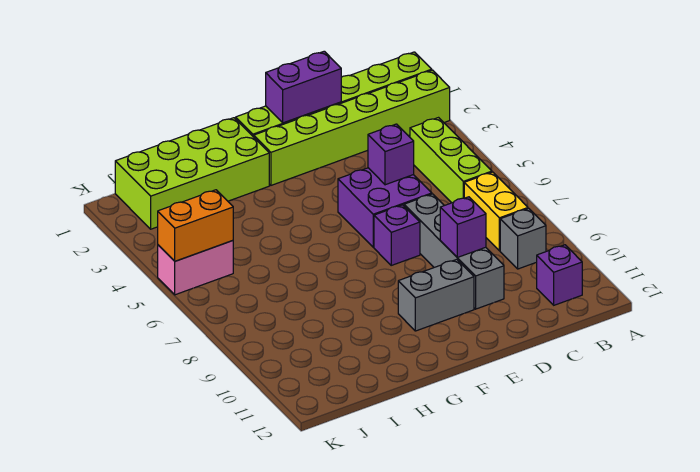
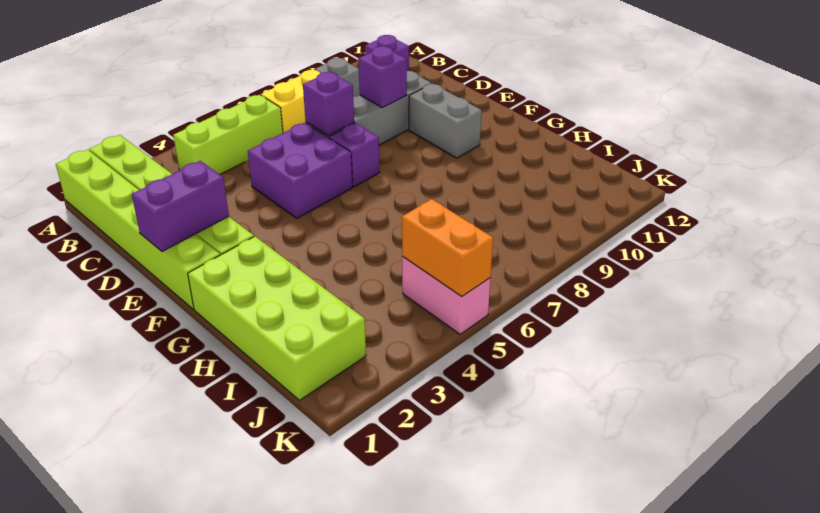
purple 1x2 brick [266,51,341,123] -> purple 1x2 brick turned to [132,161,229,251]
purple 1x1 brick [368,124,414,185] -> purple 1x1 brick moved to [303,72,354,135]

